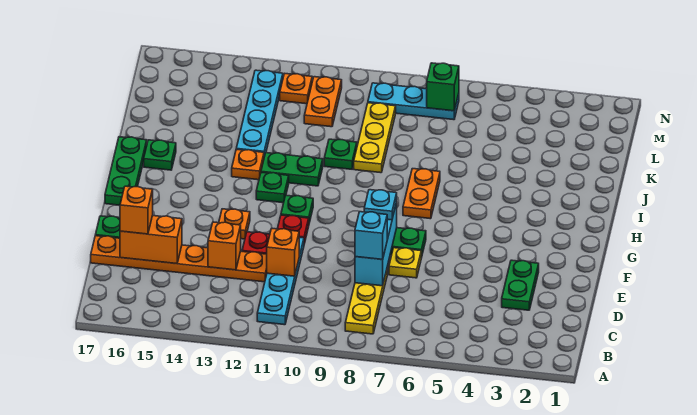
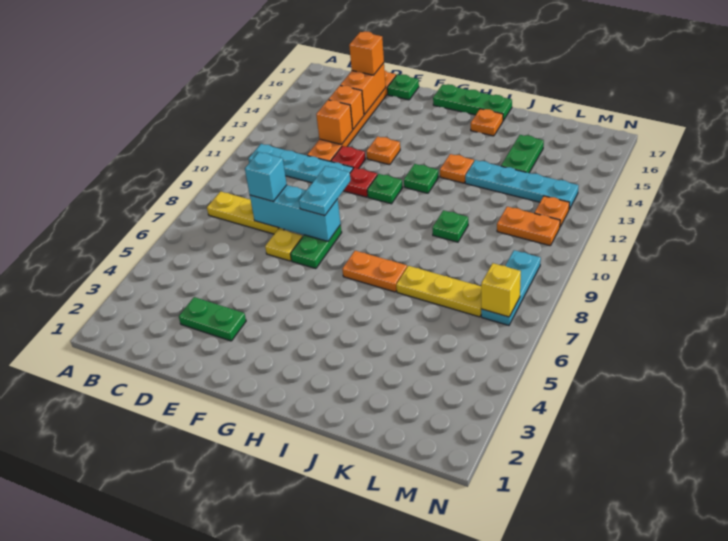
orange 1x1 brick [267,228,299,276] -> orange 1x1 brick moved to [328,86,364,129]
cyan 1x1 plate [364,190,397,220] -> cyan 1x2 plate [299,166,351,216]
green 1x2 plate [261,153,323,186] -> green 1x2 plate moved to [501,135,544,173]
green 1x1 plate [144,140,176,170] -> orange 1x1 plate [471,109,503,136]
yellow 1x3 plate [354,103,396,173] -> yellow 1x3 plate moved to [396,266,481,317]
green 1x1 brick [427,63,459,111] -> yellow 1x1 brick [481,263,521,317]

